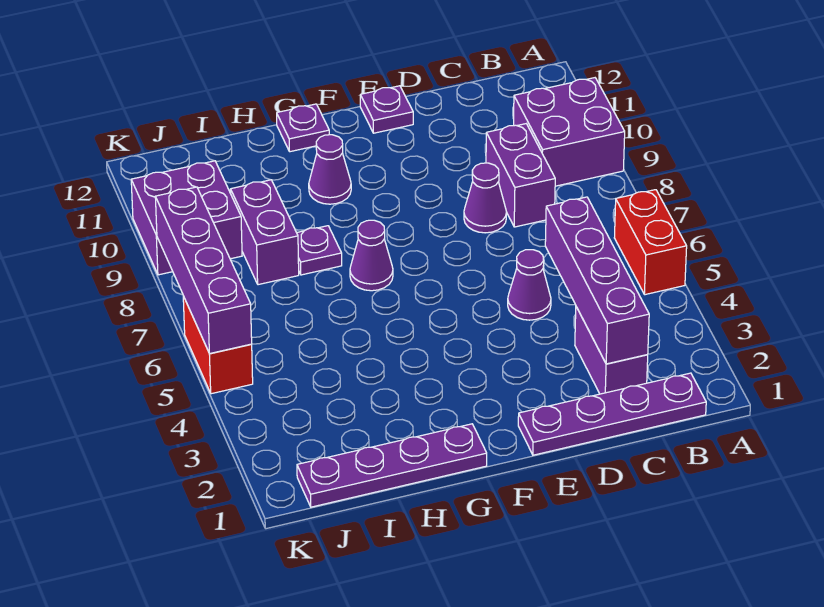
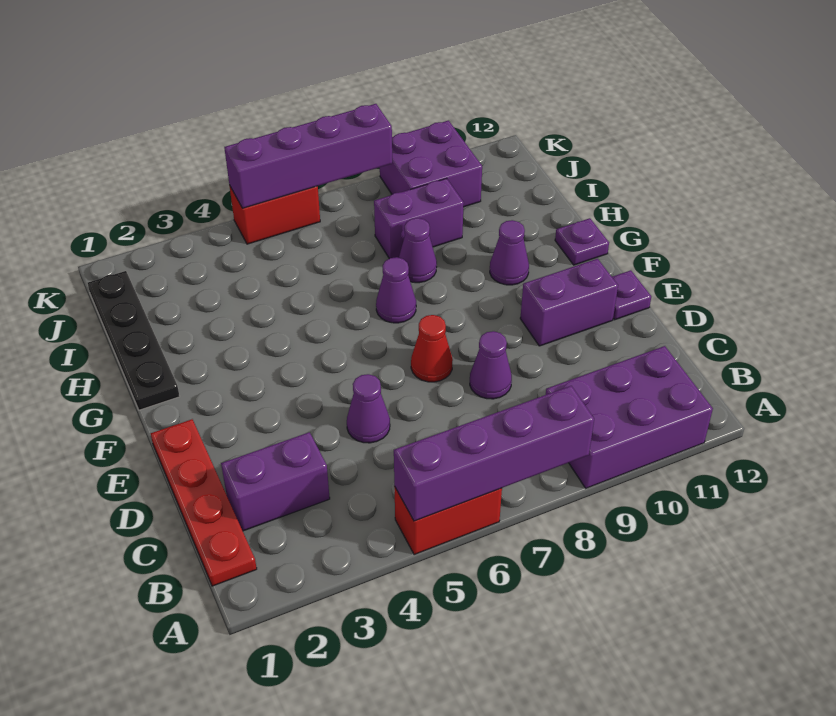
purple 2x2 brick [513,78,625,186] -> purple 2x3 brick [546,346,713,488]
purple 1x4 plate [518,373,706,455] -> red 1x4 plate [151,419,257,586]
purple 1x4 brick [545,197,649,364] -> purple 1x4 brick moved to [394,386,594,521]
purple 1x2 brick [486,124,555,227] -> purple 1x2 brick moved to [520,259,618,346]
none -> red 1x1 cone [411,315,453,382]
purple 1x4 plate [297,424,487,507] -> black 1x4 plate [88,271,180,410]
purple 1x1 plate [297,226,342,275] -> purple 1x1 cone [399,218,437,283]

